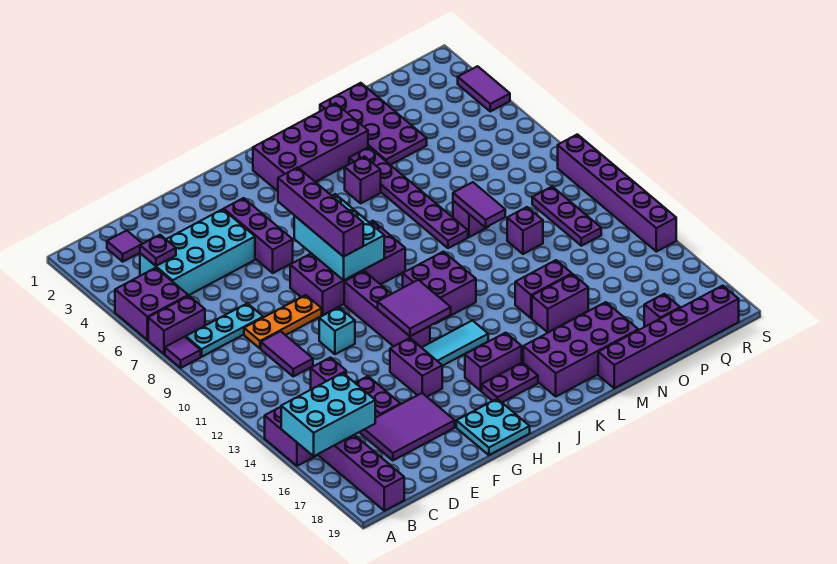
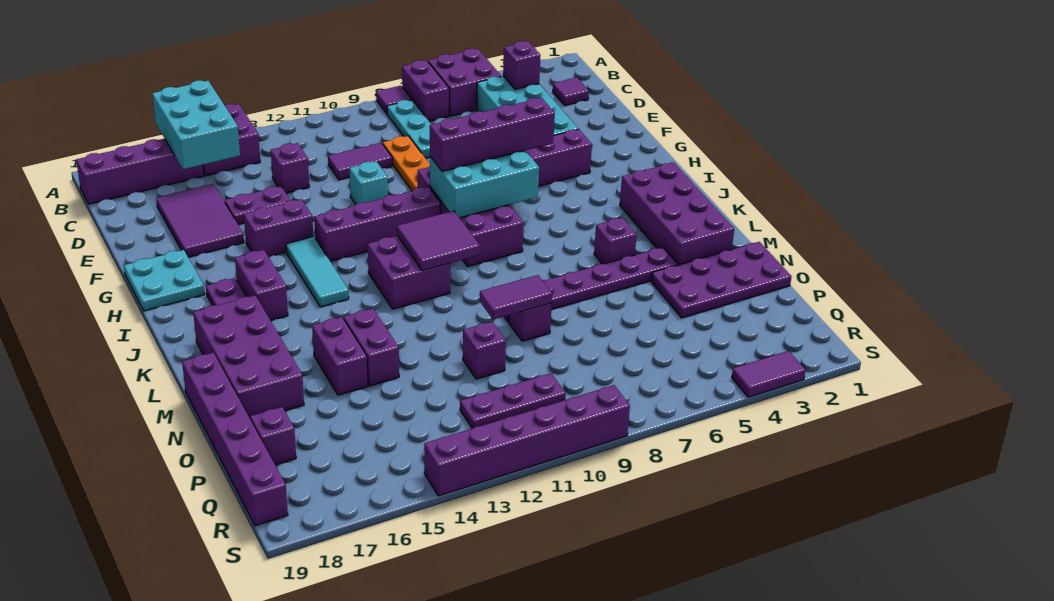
purple 1x1 plate [140,235,176,266] -> purple 1x1 brick [503,41,540,89]
purple 2x2 tile [378,280,451,336] -> purple 2x2 tile moved to [397,211,480,271]

